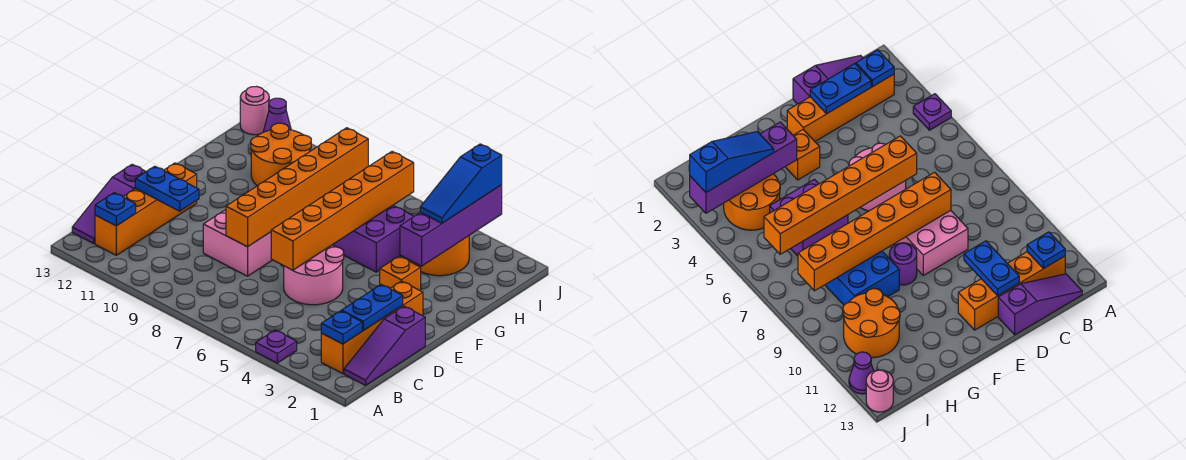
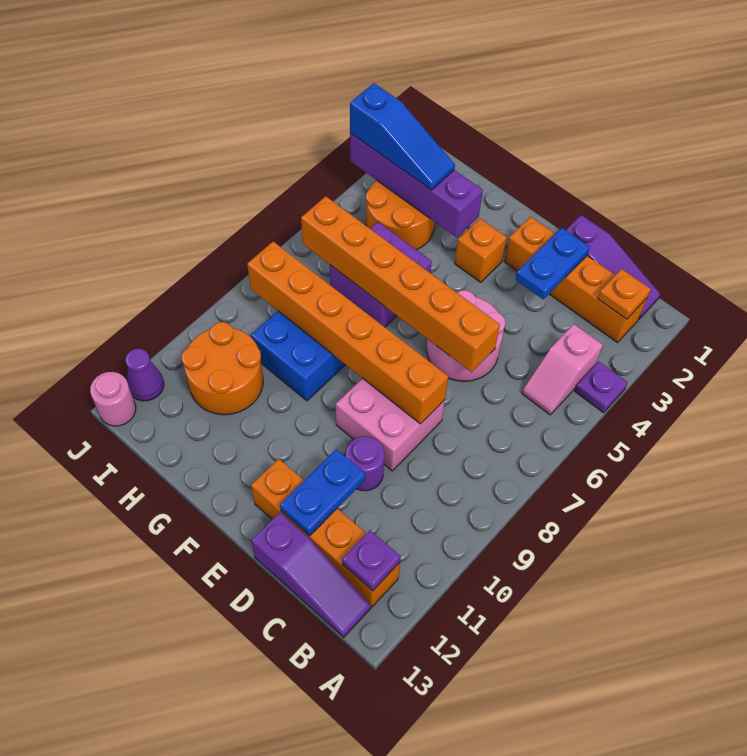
blue 1x1 plate [321,311,362,344] -> orange 1x1 plate [598,269,651,319]
none -> pink 1x2 slope [522,324,603,415]
blue 1x1 plate [95,193,136,226] -> purple 1x1 plate [342,530,401,591]
blue 1x2 plate [342,284,403,331] -> blue 1x2 plate turned to [515,228,590,299]
purple 1x1 round brick [889,243,917,285] -> purple 1x1 round brick moved to [346,436,384,491]

